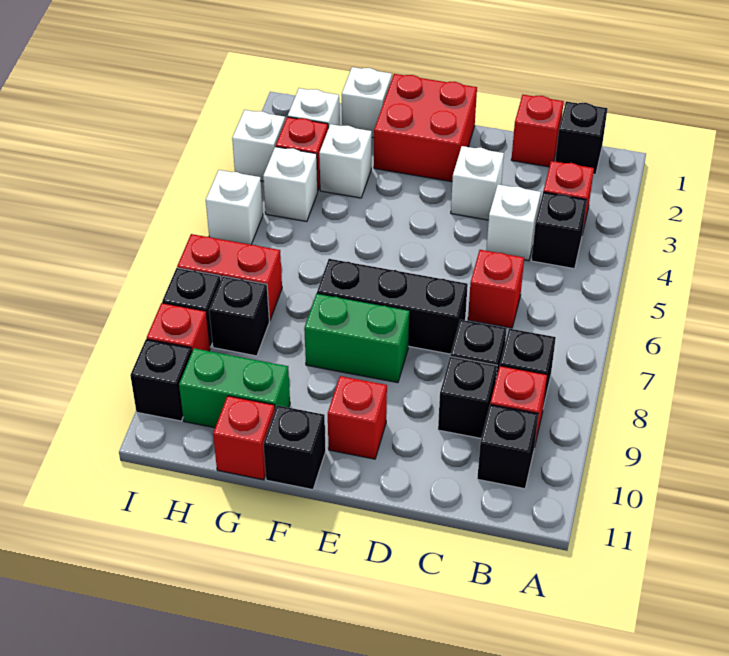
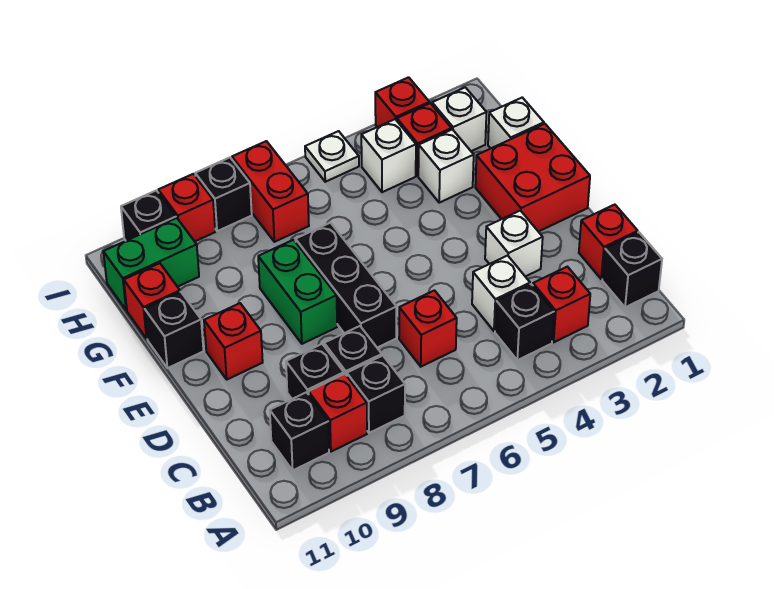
green 1x2 brick [179,348,290,428] -> green 1x2 brick turned to [103,218,199,310]
black 1x1 brick [209,276,269,356] -> none
white 1x1 brick [232,110,285,181] -> red 1x1 brick [375,77,429,127]
white 1x1 brick [206,170,263,245] -> white 1x1 plate [305,131,359,182]

